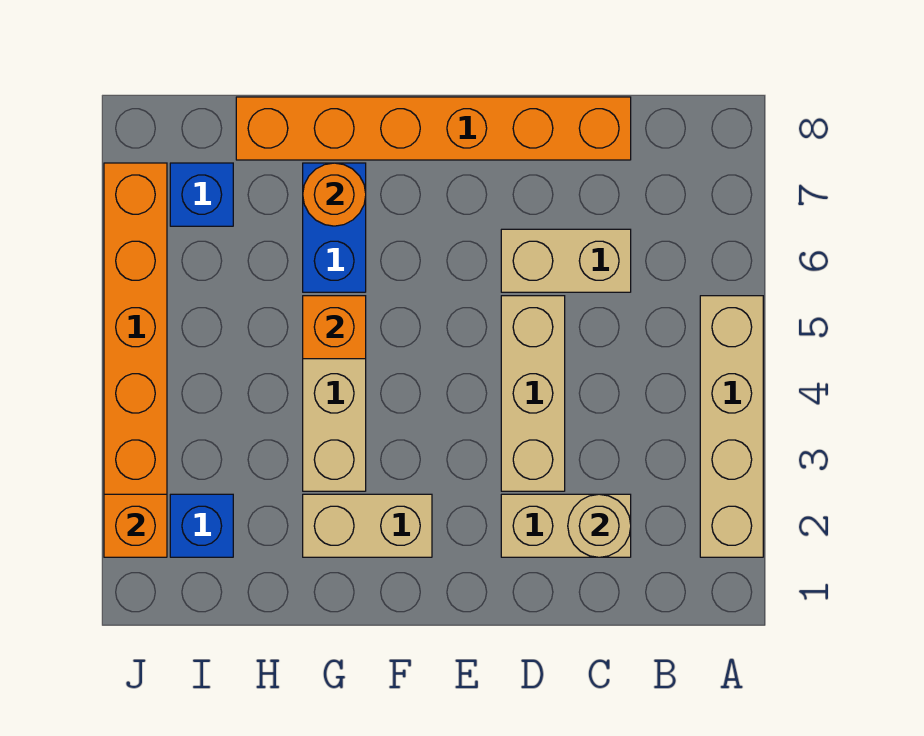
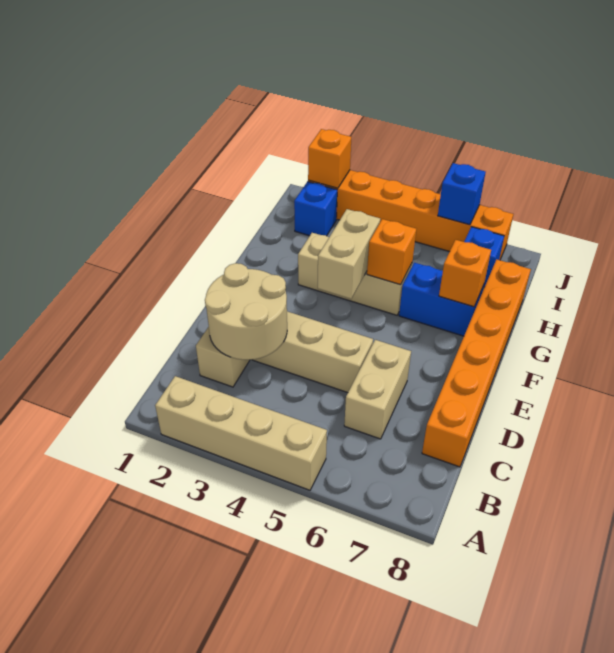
tan 1x1 round brick [568,494,631,557] -> tan 2x2 round brick [205,263,287,360]
tan 1x2 brick [303,494,432,557] -> tan 1x2 brick moved to [318,209,380,299]
orange 1x1 round brick [303,163,366,226] -> orange 1x1 brick [439,240,491,307]
none -> blue 1x1 brick [438,163,486,225]

